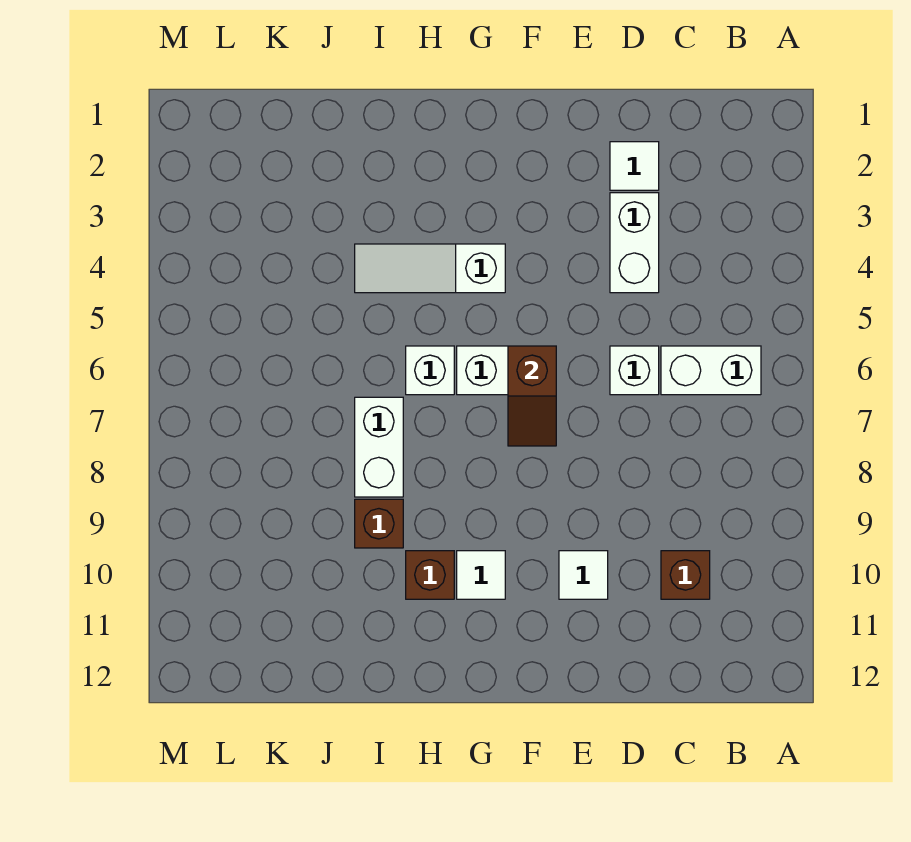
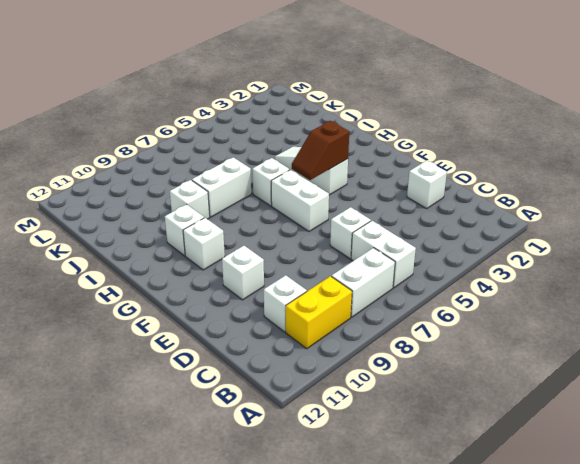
none -> yellow 1x2 brick [286,276,352,349]
brown 1x1 brick [661,551,710,599] -> white 1x1 brick [264,275,307,332]
white 1x1 tile [610,142,659,190] -> white 1x1 brick [407,160,447,208]
white 1x2 brick [610,193,659,293] -> white 1x2 brick moved to [331,248,395,317]
white 1x1 tile [559,551,608,599] -> white 1x1 brick [222,246,264,300]
brown 1x2 slope [508,346,556,446] -> brown 1x2 slope moved to [292,121,349,180]
white 1x1 tile [457,551,505,599] -> white 1x1 brick [183,218,225,270]
brown 1x1 brick [406,551,454,599] -> white 1x1 brick [165,204,204,256]
brown 1x1 brick [355,499,403,548] -> white 1x1 brick [170,180,210,219]

